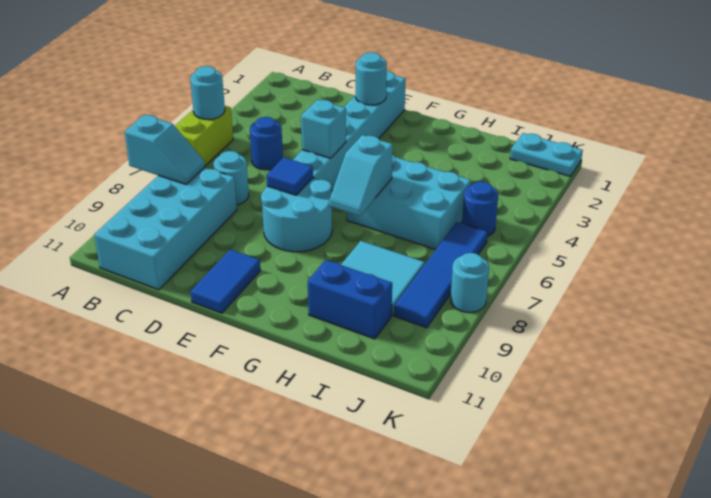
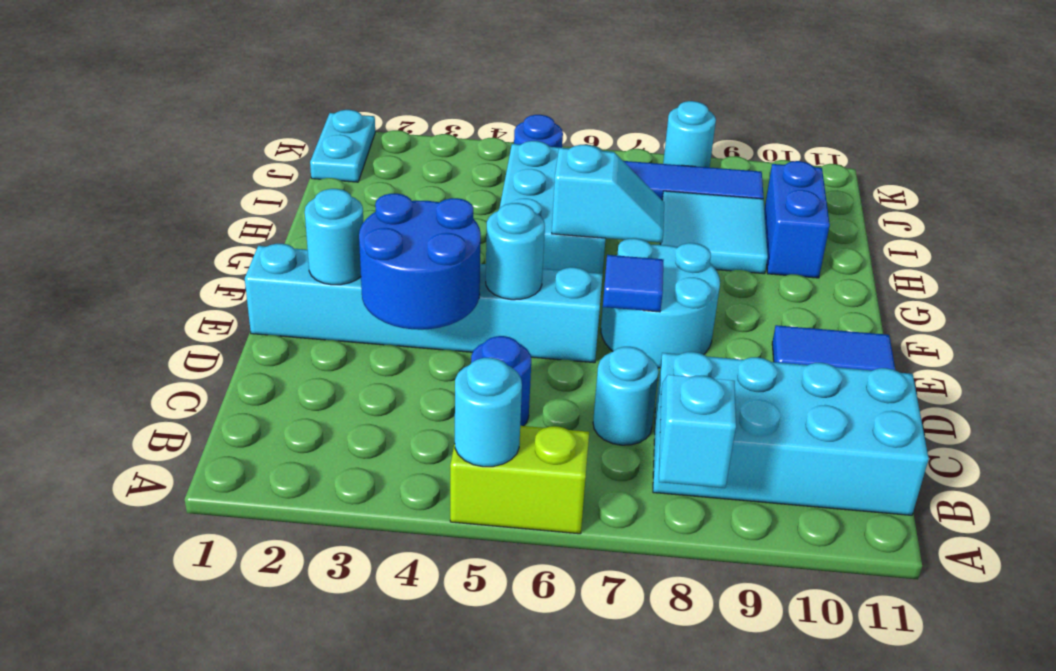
none -> blue 2x2 round brick [359,193,481,330]
cyan 1x1 brick [301,100,346,158] -> cyan 1x1 round brick [486,203,545,300]

